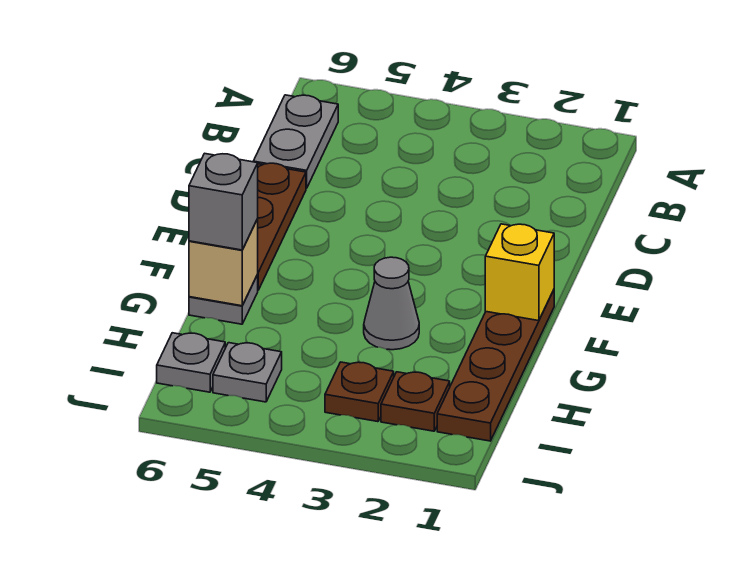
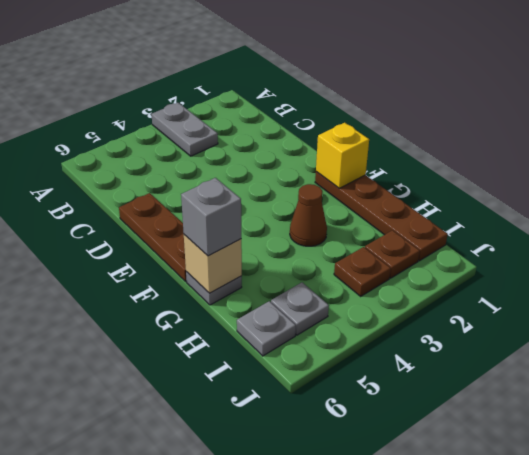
grey 1x2 plate [253,95,338,188] -> grey 1x2 plate moved to [151,103,218,156]
grey 1x1 cone [364,257,419,350] -> brown 1x1 cone [290,184,327,246]

